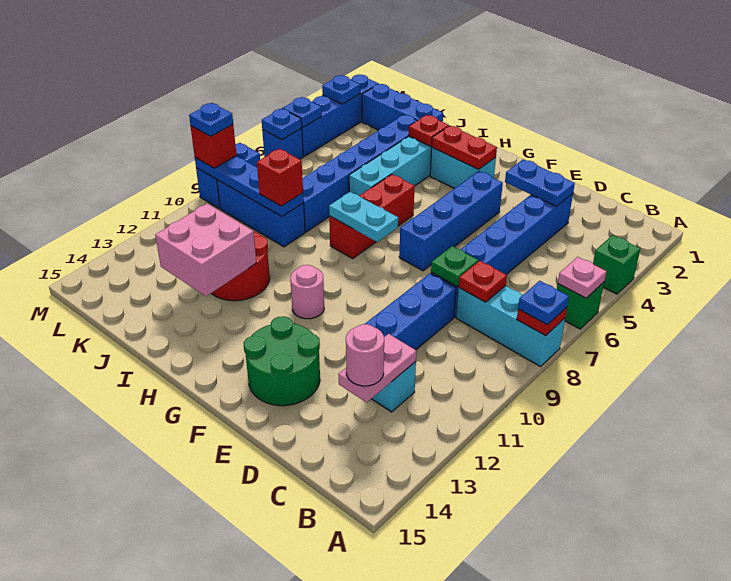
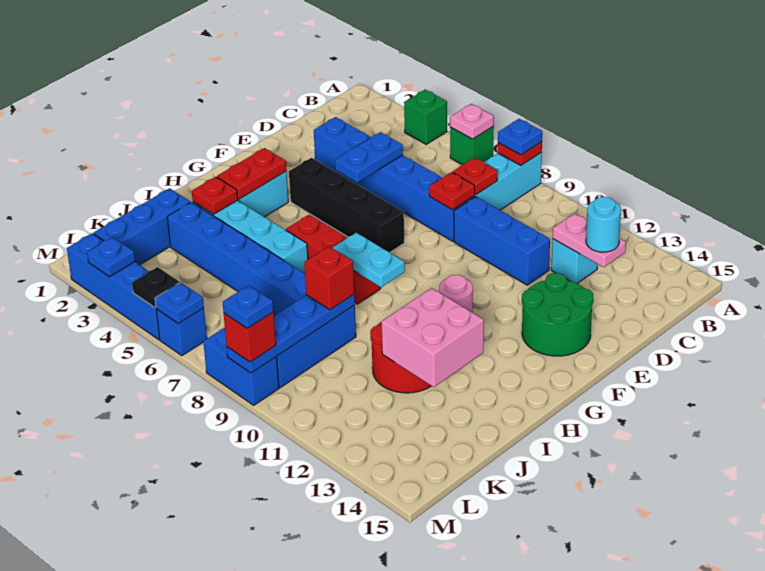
pink 1x1 round brick [346,324,384,386] -> cyan 1x1 round brick [586,197,621,252]
blue 1x2 plate [505,159,575,206] -> blue 1x2 plate moved to [335,132,403,183]
green 1x1 plate [431,246,478,286] -> red 1x1 plate [429,172,475,210]
blue 1x4 brick [399,171,503,271] -> black 1x4 brick [289,158,404,252]
cyan 1x2 plate [329,192,398,242] -> cyan 1x2 plate turned to [333,233,405,287]
blue 1x1 plate [282,97,322,127] -> black 1x1 plate [132,267,180,308]

